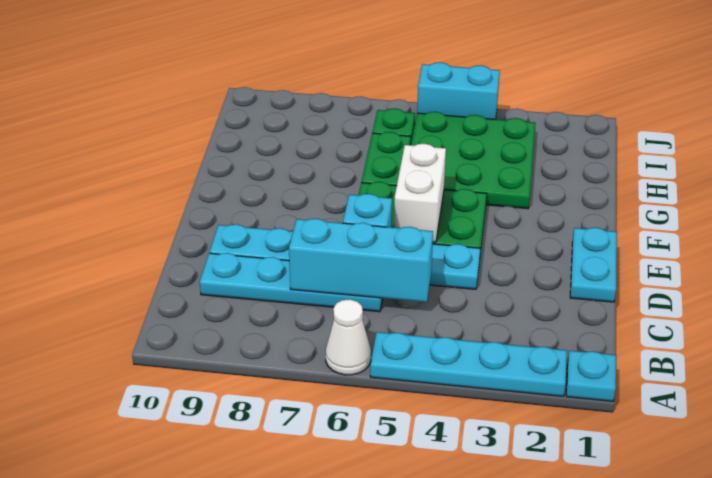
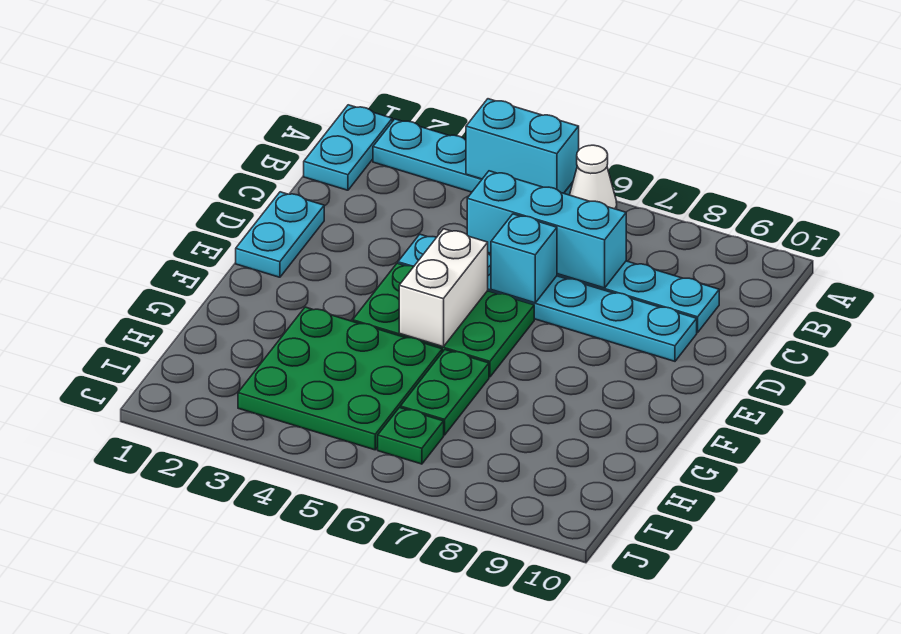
cyan 1x1 plate [566,351,616,401] -> cyan 1x2 plate [304,105,392,190]
cyan 1x2 brick [417,62,500,119] -> cyan 1x2 brick moved to [466,99,579,193]

